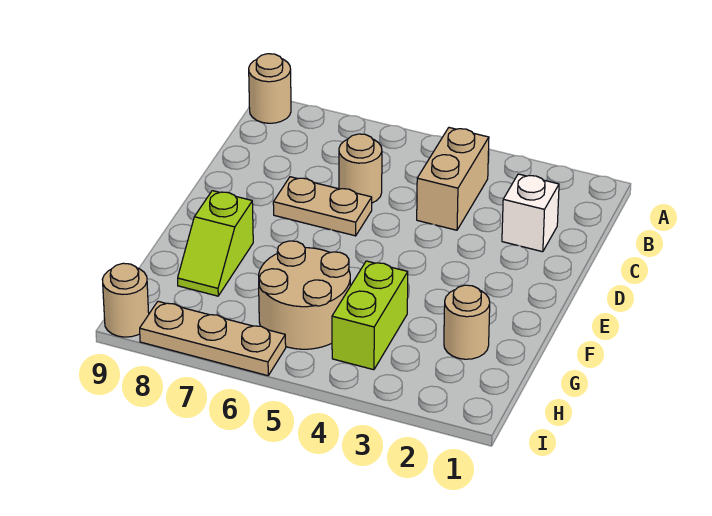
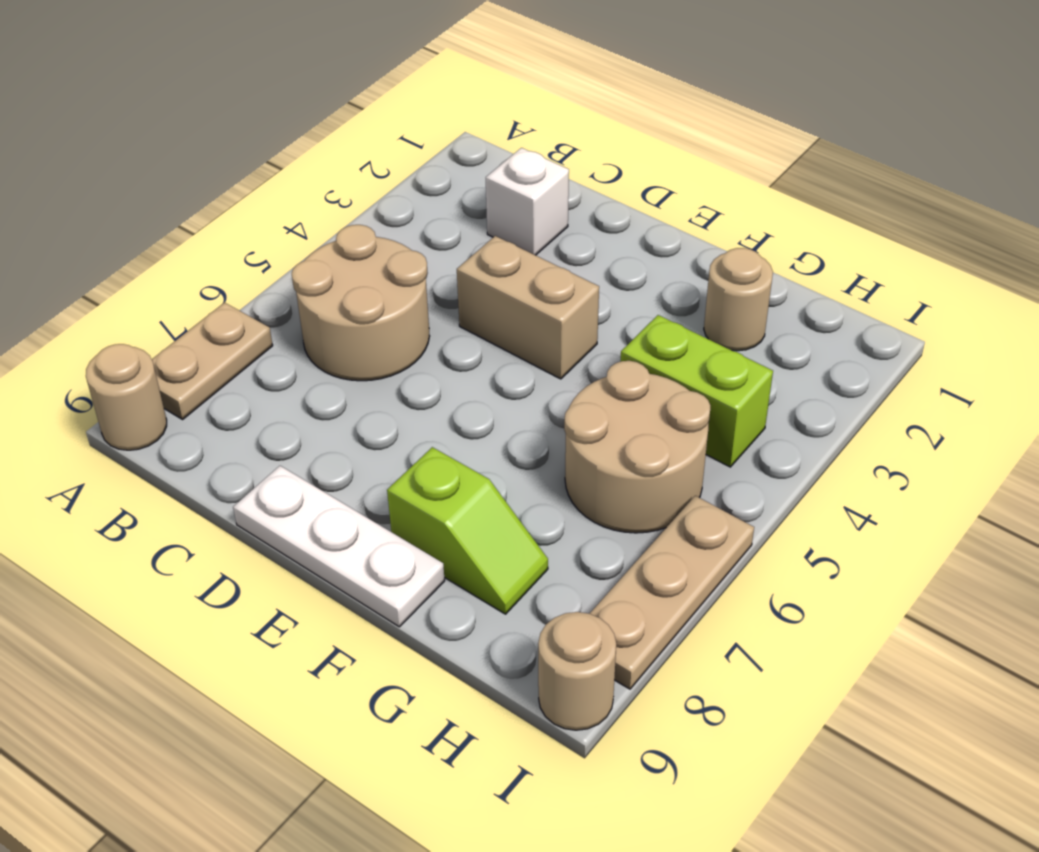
tan 1x2 brick [417,128,489,230] -> tan 1x2 brick moved to [457,236,599,379]
tan 1x1 round brick [339,134,382,203] -> tan 2x2 round brick [292,225,430,381]
tan 1x2 plate [273,177,372,236] -> tan 1x2 plate moved to [152,303,273,419]
none -> white 1x3 plate [233,466,445,627]

